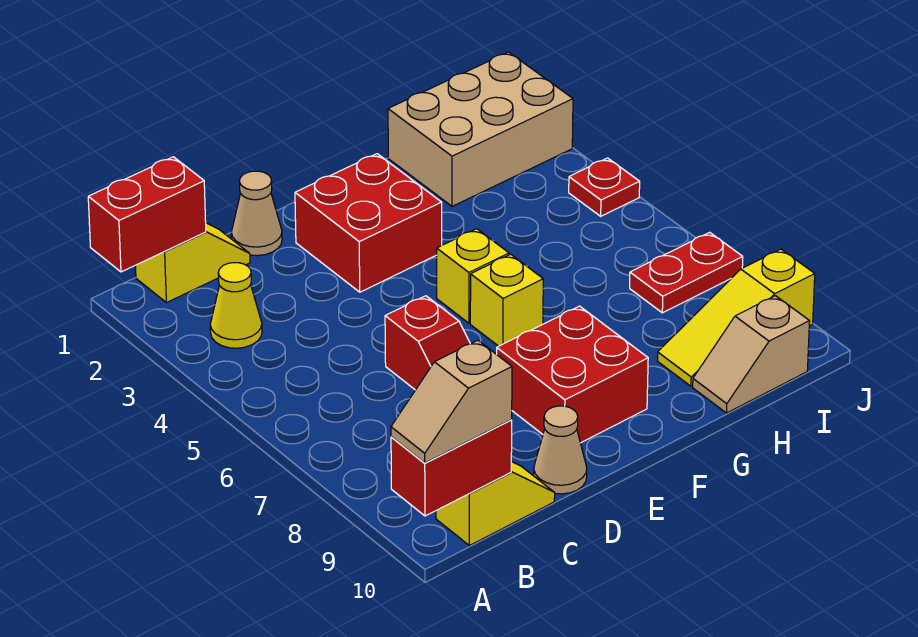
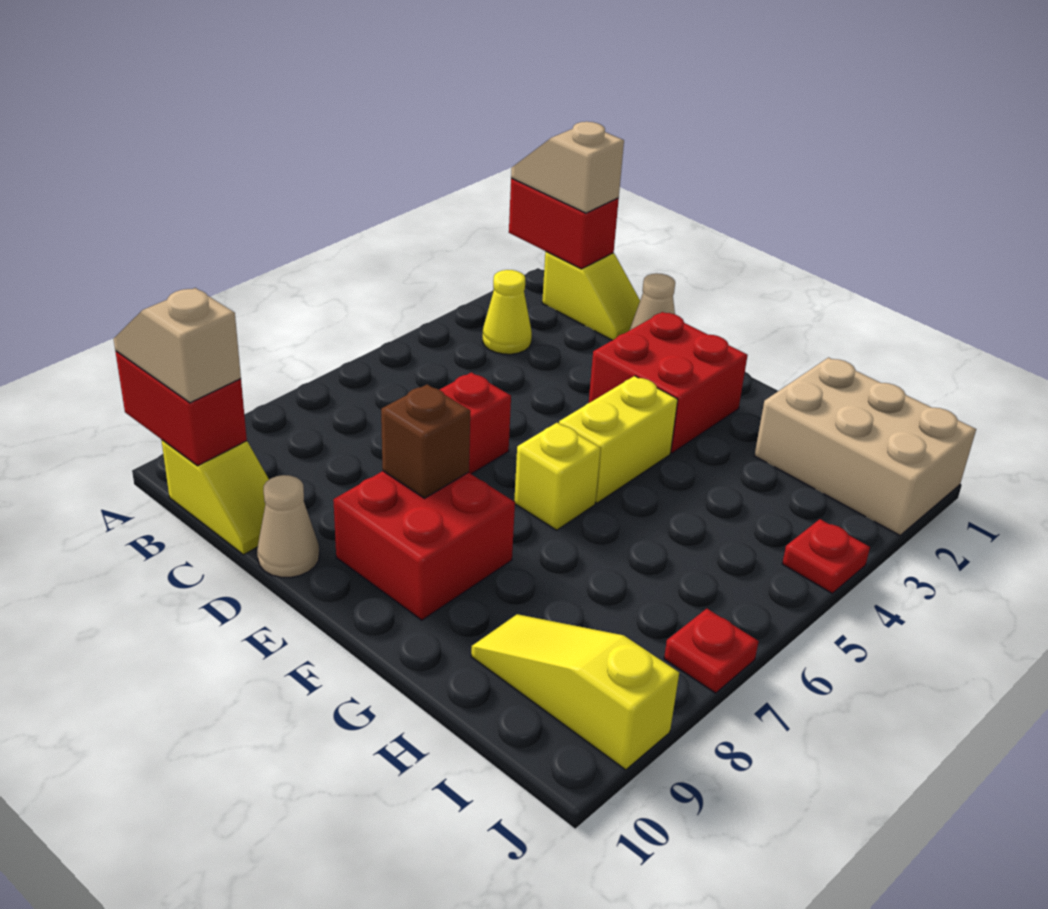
none -> brown 1x1 brick [381,384,470,498]
yellow 1x1 brick [437,229,509,323] -> yellow 1x2 brick [559,376,678,503]
tan 1x2 slope [693,296,810,413] -> tan 1x2 slope moved to [511,122,624,213]
red 1x2 plate [630,232,743,313] -> red 1x1 plate [664,609,759,693]

